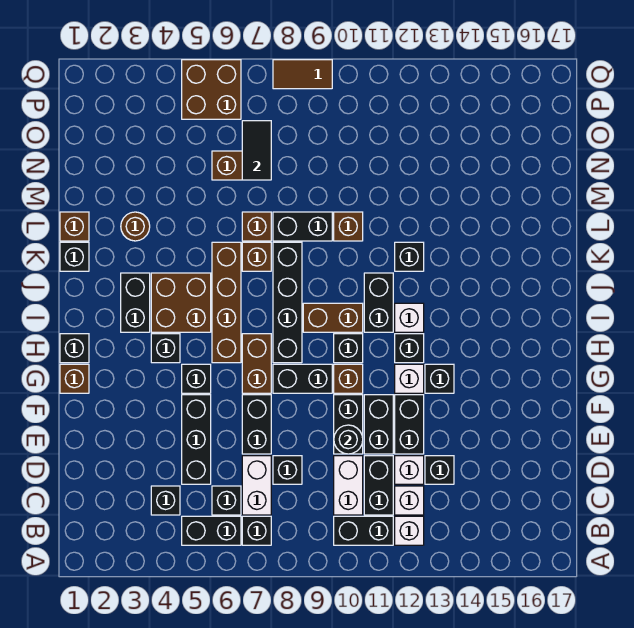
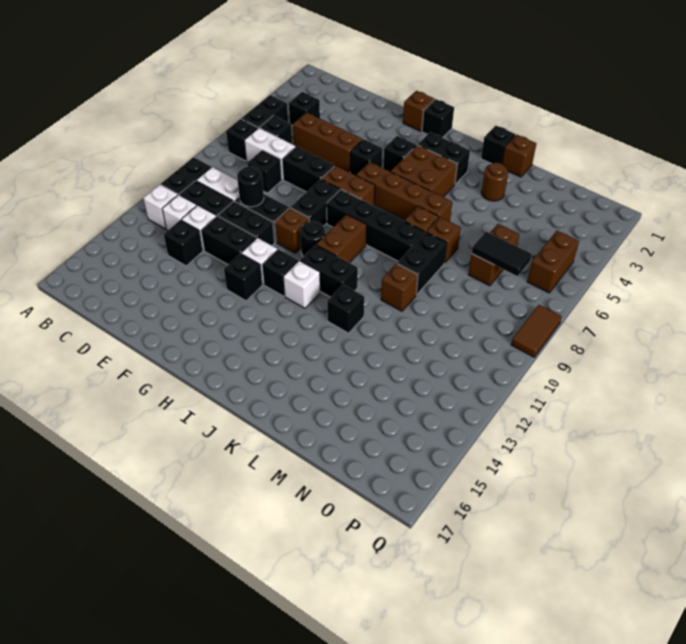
black 1x3 brick [182,395,211,484] -> brown 1x3 brick [293,112,363,172]
black 1x1 brick [334,334,363,363] -> black 1x1 round brick [300,221,325,256]
brown 2x2 brick [182,60,241,119] -> brown 1x2 brick [527,231,579,293]

